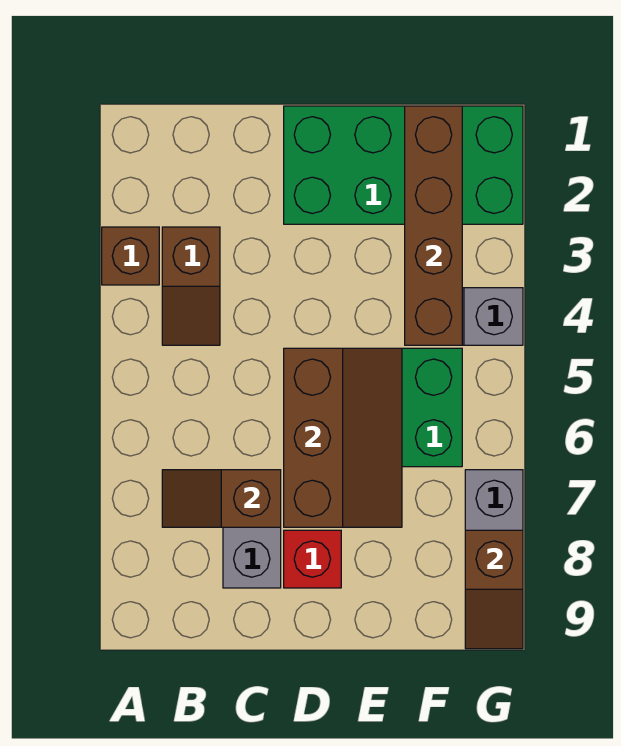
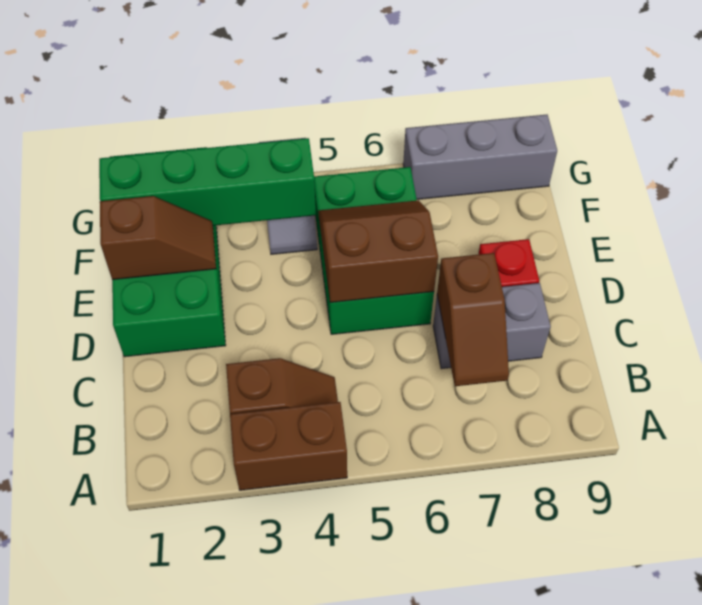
brown 1x1 brick [102,227,159,285] -> brown 1x2 brick [230,402,347,490]
brown 2x3 slope [284,348,402,527] -> brown 2x2 slope [318,200,438,303]
brown 1x4 brick [405,106,462,345] -> green 1x4 brick [99,138,316,226]
brown 1x2 slope [465,530,523,649] -> brown 1x2 slope moved to [100,196,216,280]

